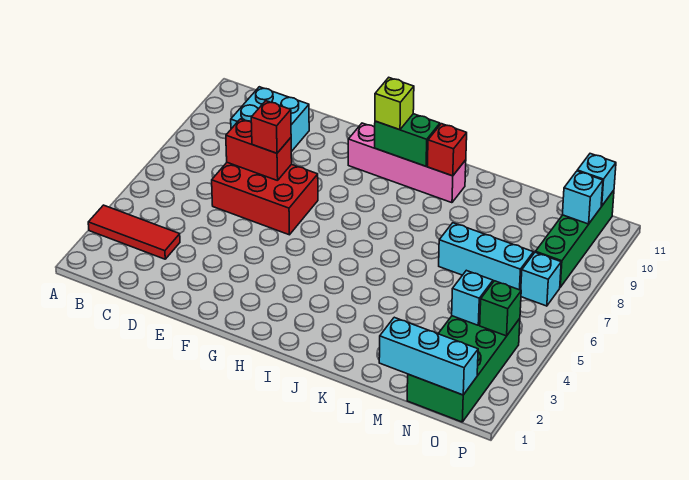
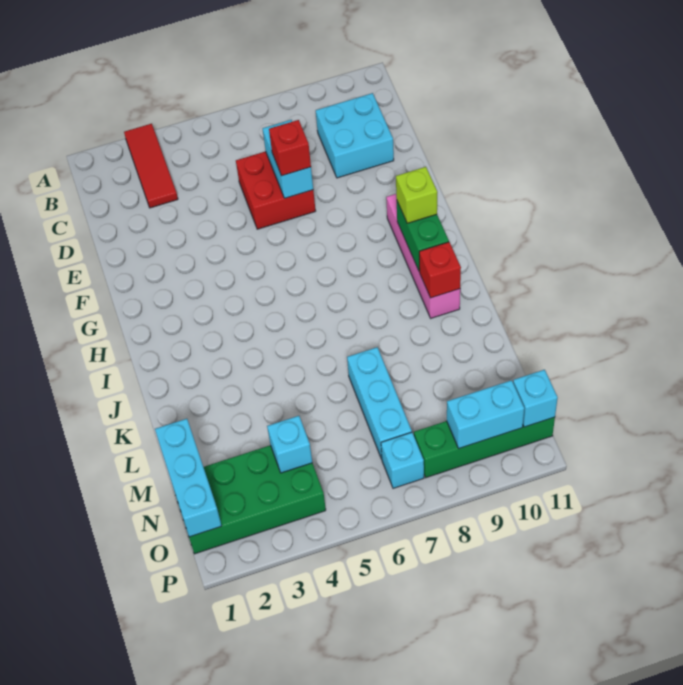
red 2x3 brick [212,163,318,235] -> red 2x2 brick [236,151,316,229]
red 1x2 brick [226,119,292,181] -> cyan 1x2 brick [263,120,313,198]
green 1x1 brick [480,281,521,336] -> none
cyan 1x1 brick [562,171,603,224] -> cyan 1x2 brick [447,380,524,449]

